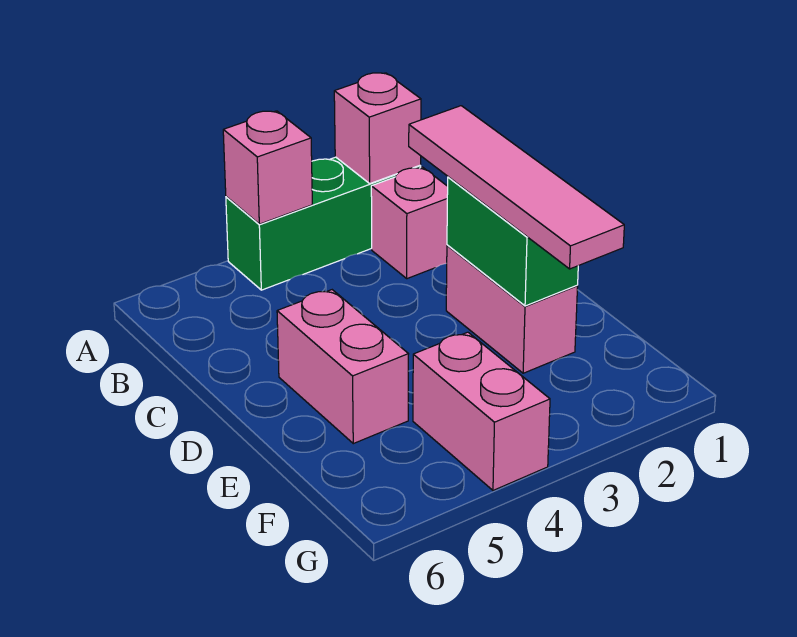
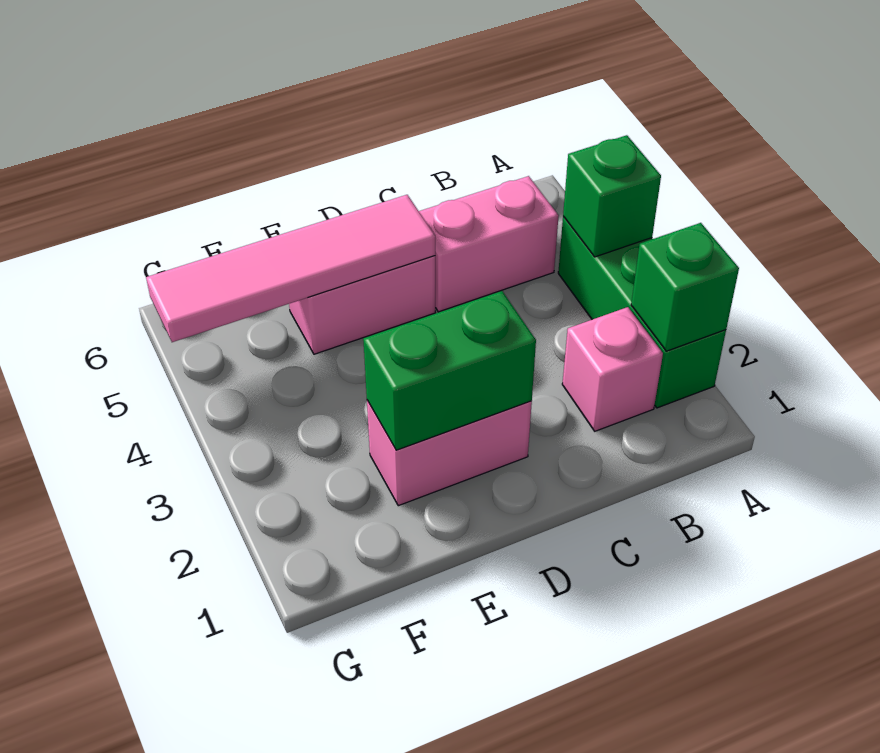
pink 1x1 brick [334,73,421,183] -> green 1x1 brick [631,223,739,351]
pink 1x1 brick [223,111,312,224] -> green 1x1 brick [563,135,661,257]
pink 1x4 tile [409,106,624,269] -> pink 1x4 tile moved to [146,195,435,342]
pink 1x2 brick [413,332,550,490] -> pink 1x2 brick moved to [419,176,559,312]

